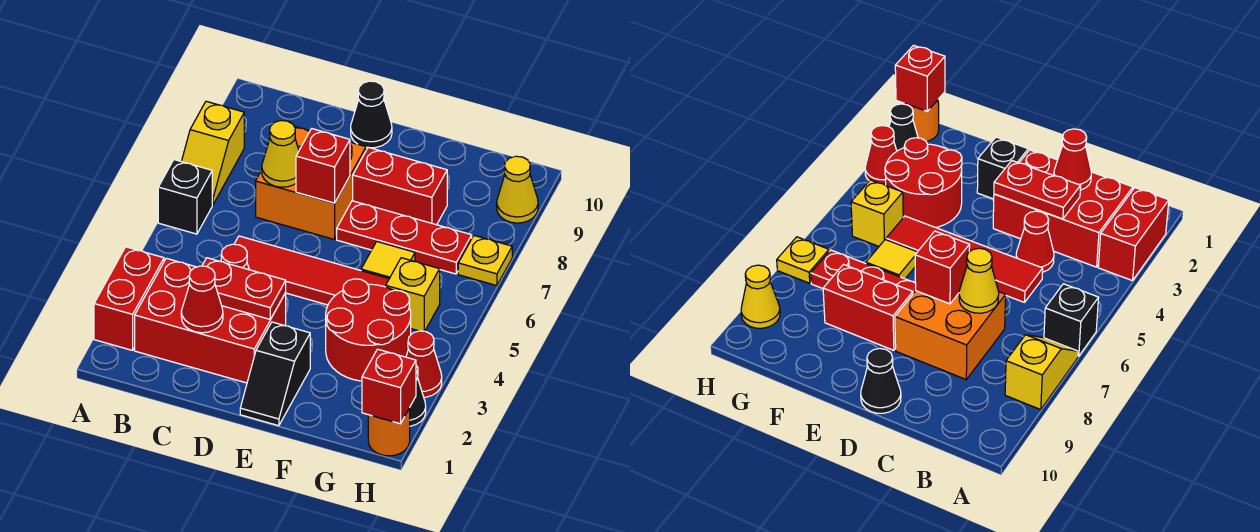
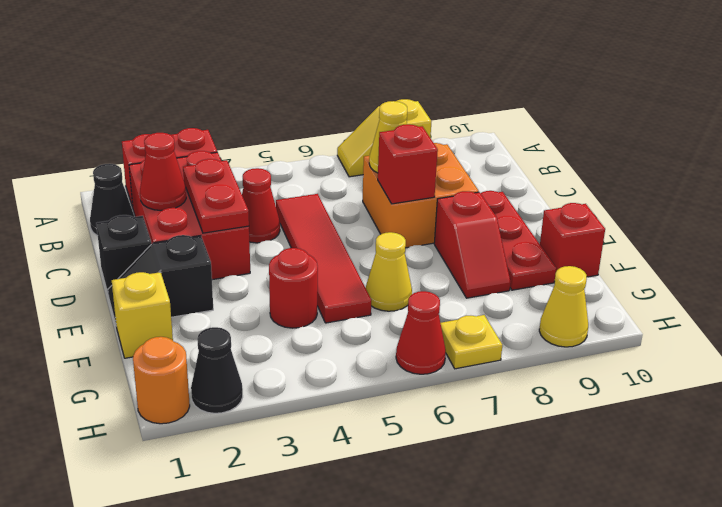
black 1x1 brick [158,160,212,234] -> black 1x1 brick moved to [96,215,151,293]
black 1x1 cone [351,81,392,148] -> black 1x1 cone moved to [90,164,134,236]
red 1x3 plate [337,201,472,274] -> red 1x3 plate moved to [481,191,556,290]
red 1x2 brick [353,147,447,225] -> red 1x2 slope [434,191,511,298]
red 2x2 round brick [326,279,411,381] -> red 1x1 round brick [269,248,318,328]
yellow 1x1 tile [361,242,415,278] -> yellow 1x1 cone [365,232,412,311]
yellow 1x1 brick [386,258,440,331] -> yellow 1x1 brick moved to [112,272,173,358]
red 1x1 brick [362,349,416,424] -> red 1x1 brick moved to [540,203,605,277]
red 1x1 cone [406,331,442,397] -> red 1x1 cone moved to [396,291,446,374]

